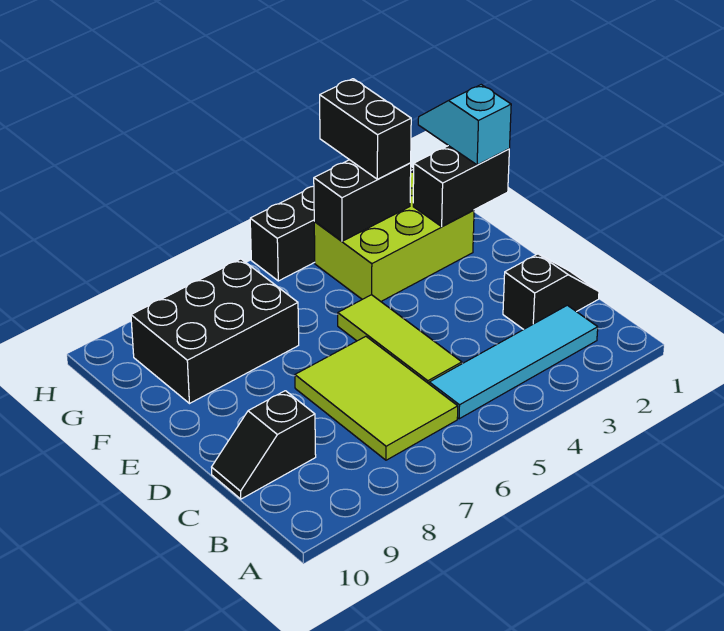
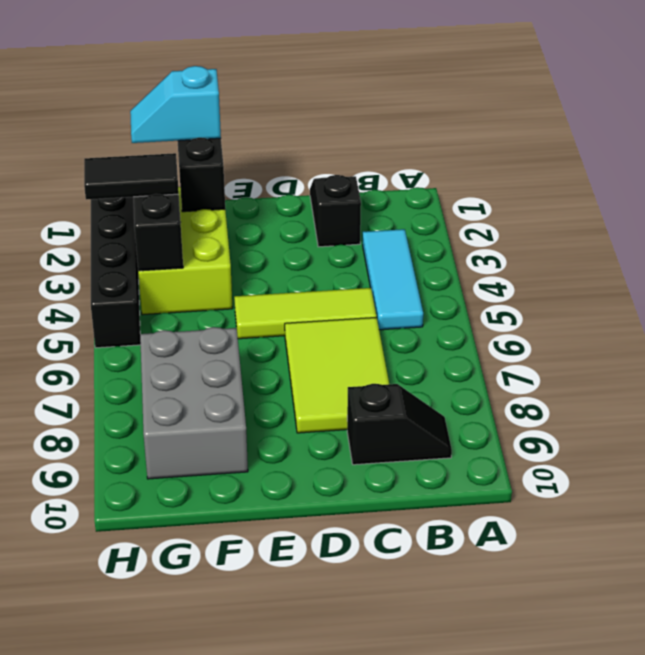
cyan 1x4 tile [429,305,598,419] -> cyan 1x3 tile [363,229,423,330]
lime 2x3 tile [295,336,458,460] -> lime 2x3 tile turned to [285,317,389,433]
black 1x2 slope [212,391,316,499] -> black 1x2 slope turned to [347,384,452,465]
black 2x3 brick [131,259,299,403] -> grey 2x3 brick [140,327,248,479]
black 1x2 brick [320,79,411,179] -> black 1x2 tile [84,153,179,200]

